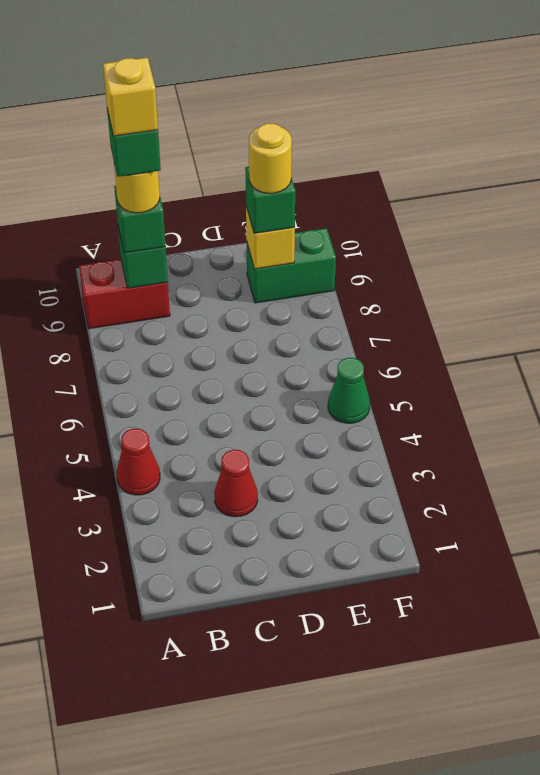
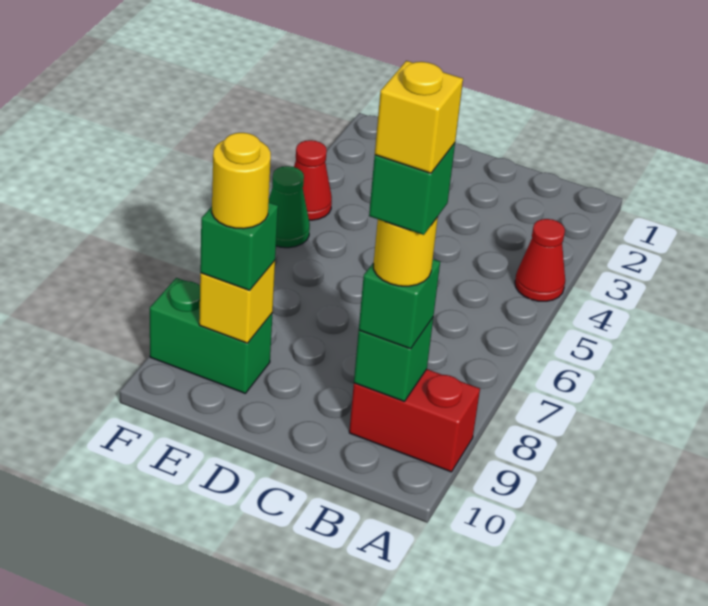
red 1x1 cone [214,450,258,517] -> red 1x1 cone moved to [294,140,332,220]

